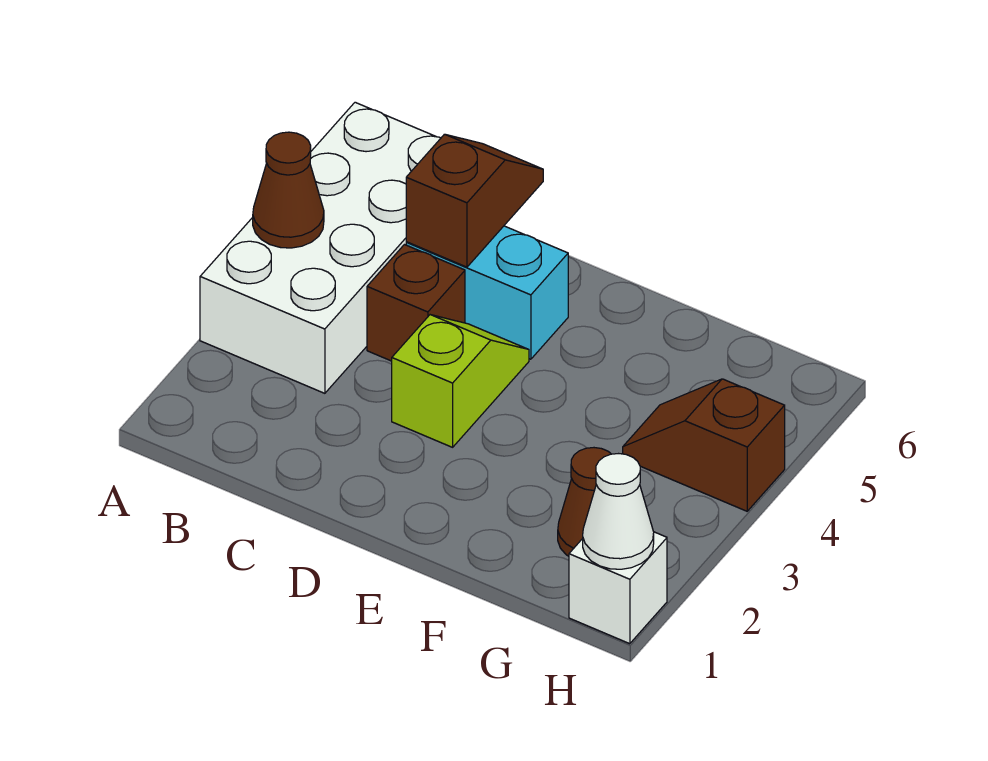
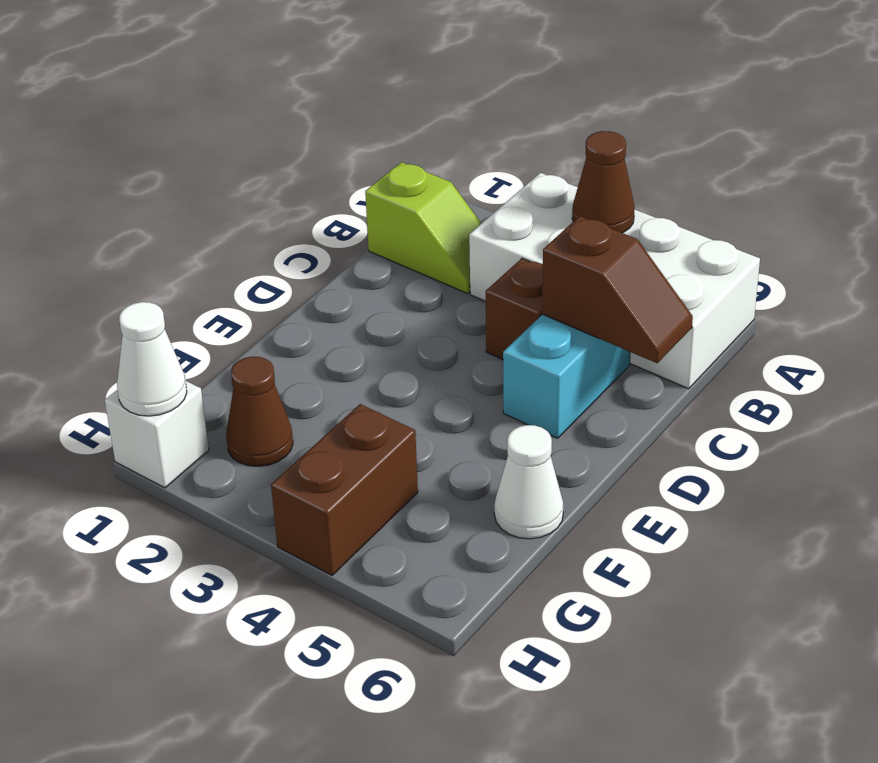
lime 1x2 slope [392,315,529,447] -> lime 1x2 slope moved to [365,162,481,294]
none -> white 1x1 cone [494,425,563,539]
brown 1x2 slope [623,379,785,511] -> brown 1x2 brick [271,404,418,575]

